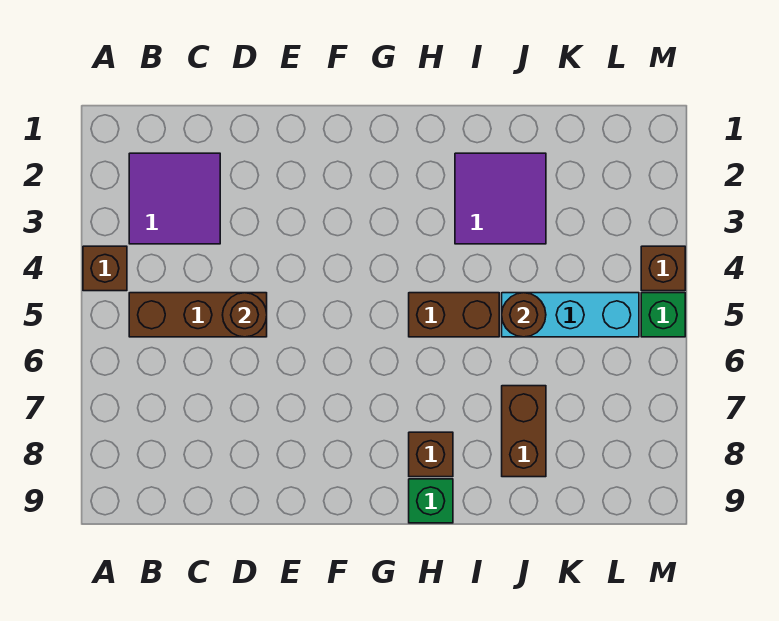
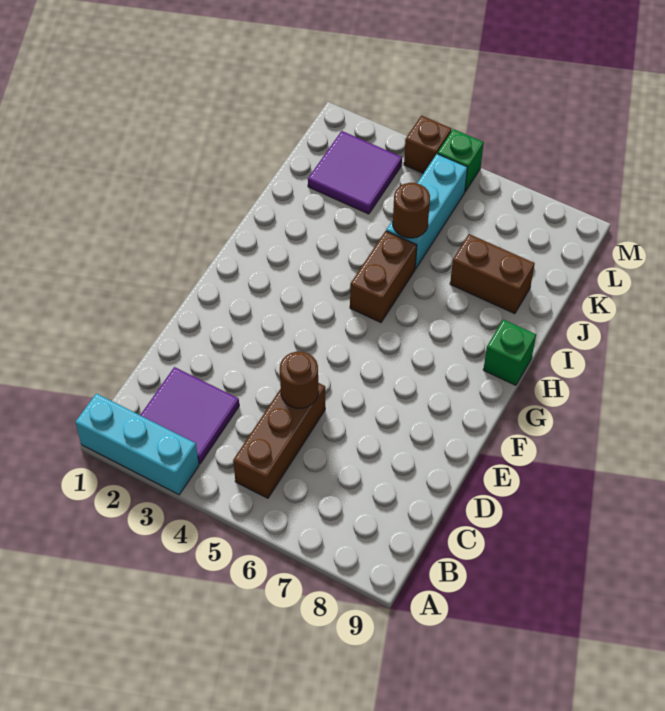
none -> cyan 1x3 brick [75,393,199,495]
brown 1x1 brick [83,246,127,291] -> none
brown 1x1 brick [409,432,453,477] -> none
purple 2x2 tile [455,153,546,244] -> purple 2x2 tile moved to [308,131,402,214]

